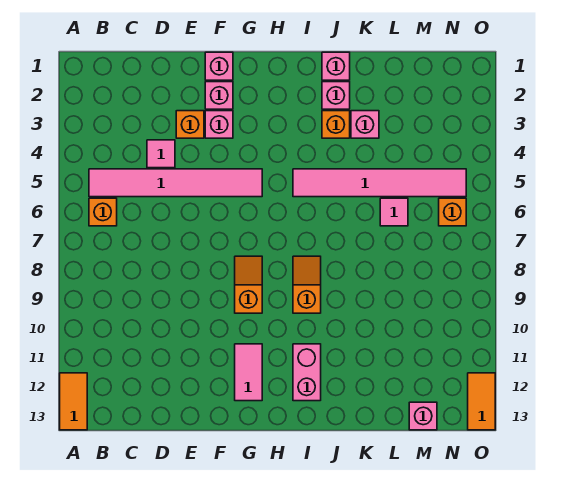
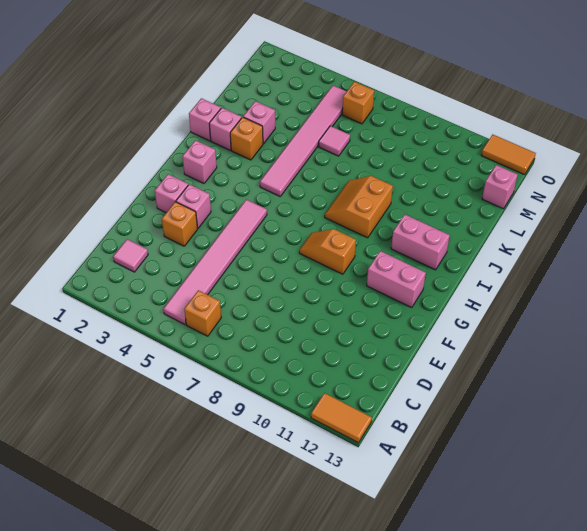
pink 1x1 tile [147,140,175,168] -> pink 1x1 tile moved to [113,239,148,272]
pink 1x1 brick [205,52,233,80] -> pink 1x1 brick moved to [183,140,217,183]
pink 1x2 tile [235,344,262,401] -> pink 1x2 brick [367,251,426,308]
orange 1x2 slope [293,256,321,313] -> orange 2x2 slope [325,176,393,238]

